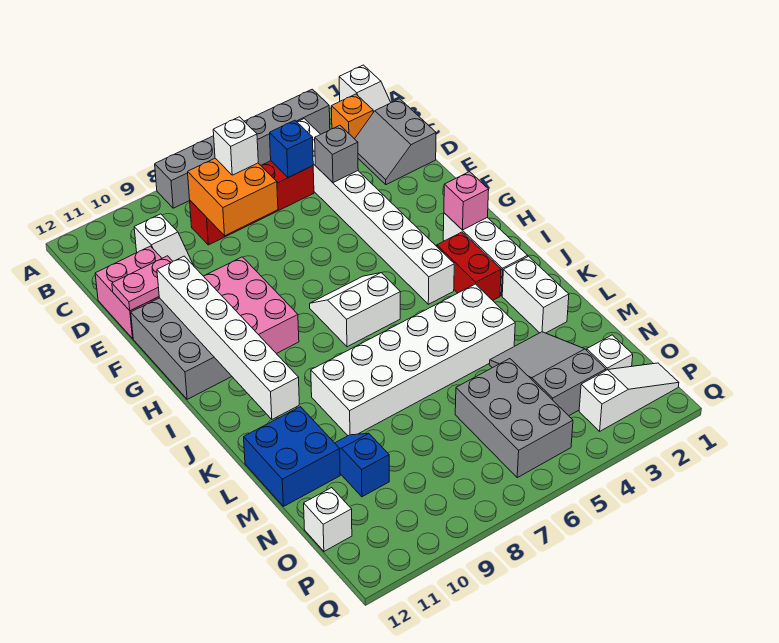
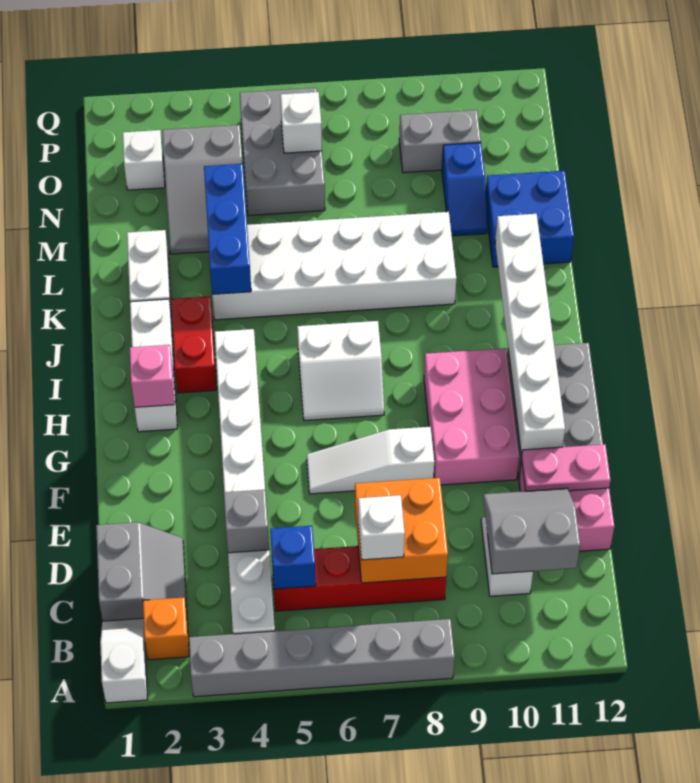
none -> grey 2x2 slope [483,488,580,574]
none -> blue 1x3 brick [204,164,251,294]
none -> grey 1x2 brick [399,110,481,173]
white 1x1 brick [304,488,352,551] -> white 1x1 brick moved to [280,92,322,153]
white 1x3 slope [579,363,679,431] -> white 1x3 slope moved to [307,427,434,494]

